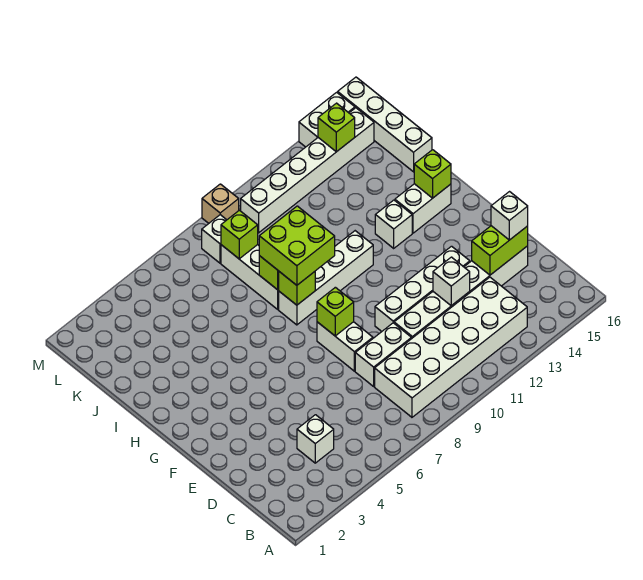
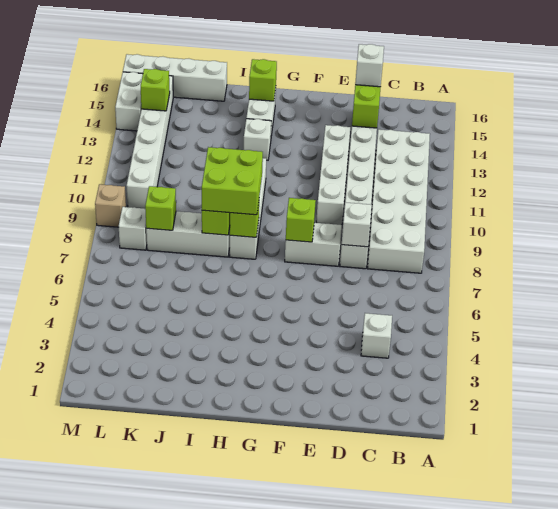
white 1x1 brick [433,257,470,306] -> white 1x1 brick moved to [342,202,372,247]

